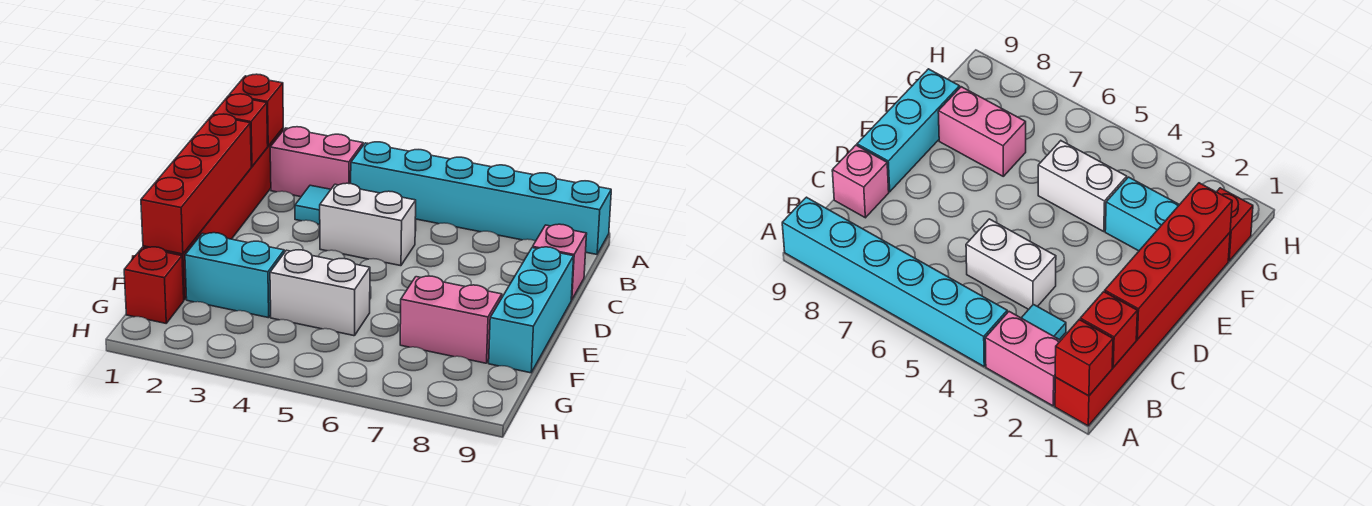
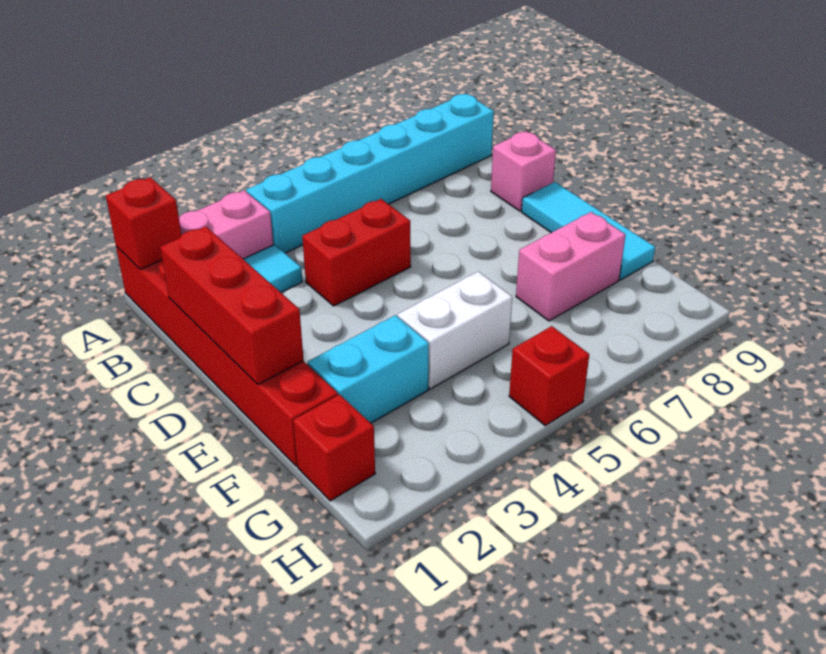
red 1x1 brick [213,94,268,167] -> red 1x1 brick moved to [509,326,589,425]
red 1x4 brick [141,114,251,254] -> red 1x3 brick [160,227,304,385]
white 1x2 brick [320,183,416,266] -> red 1x2 brick [302,199,411,306]
cyan 1x3 brick [489,247,574,373] -> cyan 1x3 tile [522,182,655,280]

